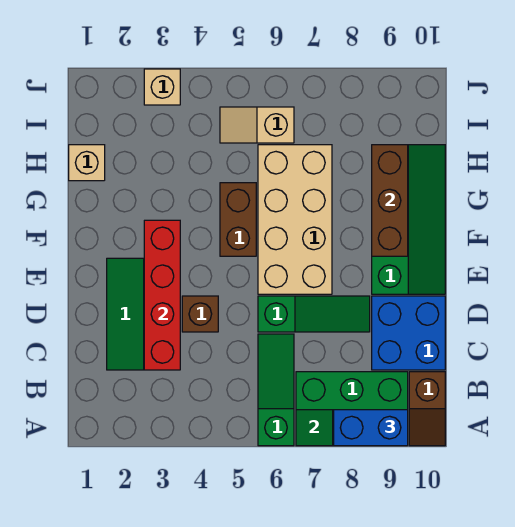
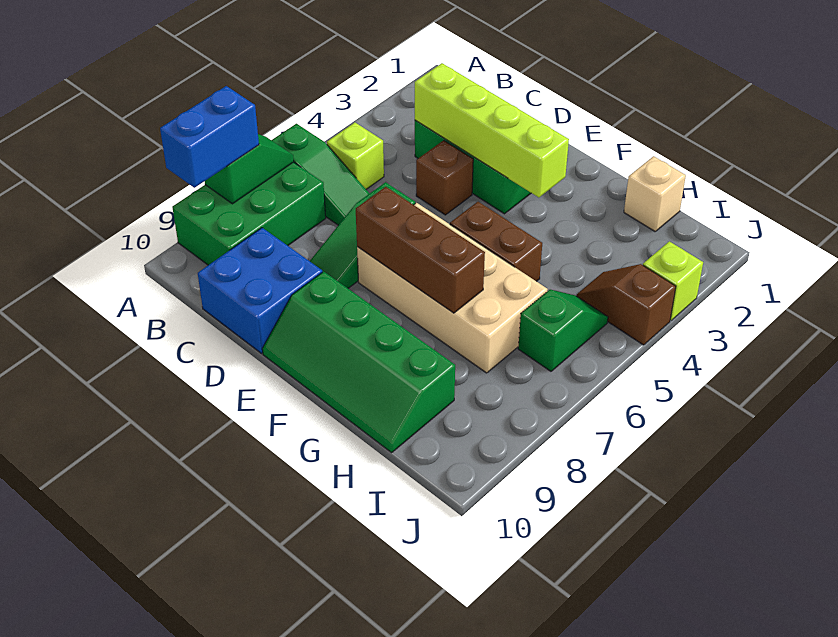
brown 1x2 slope [409,372,445,446] -> brown 1x2 slope moved to [577,264,676,345]
none -> lime 1x1 brick [327,123,384,189]
red 1x4 brick [144,220,180,370] -> lime 1x4 brick [415,63,569,197]
brown 1x3 brick [372,145,408,256] -> brown 1x3 brick moved to [356,187,485,313]
tan 1x2 slope [220,107,294,143] -> green 1x2 slope [518,290,608,371]
tan 1x1 brick [144,69,180,105] -> lime 1x1 brick [643,241,703,320]

